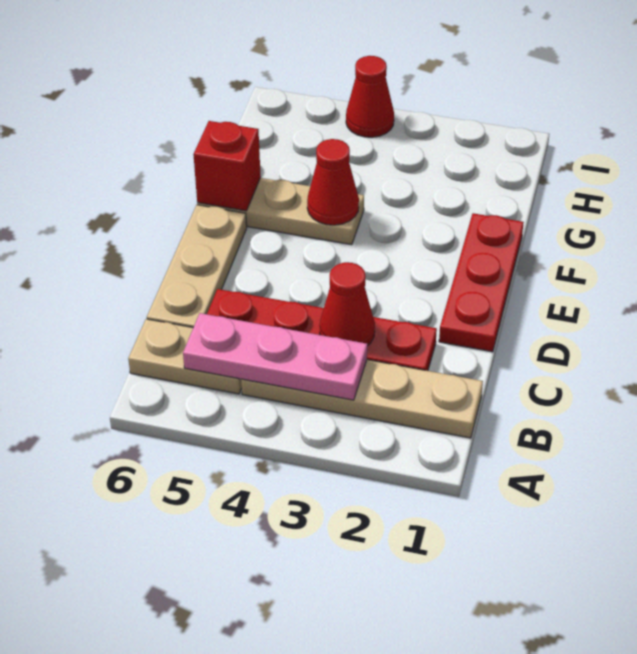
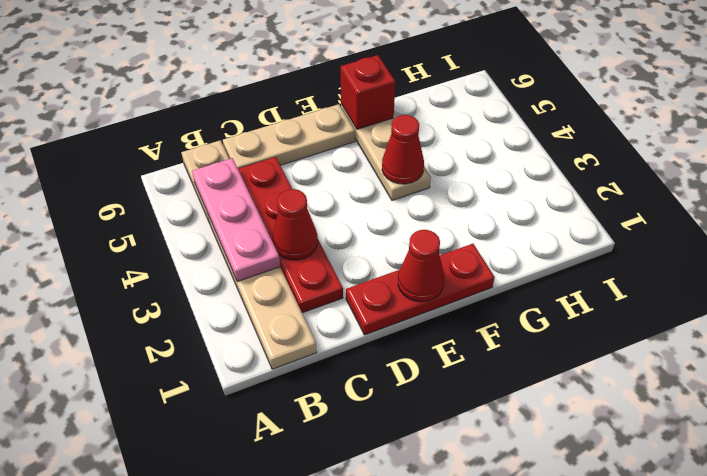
red 1x1 cone [346,56,394,137] -> red 1x1 cone moved to [398,230,444,302]

